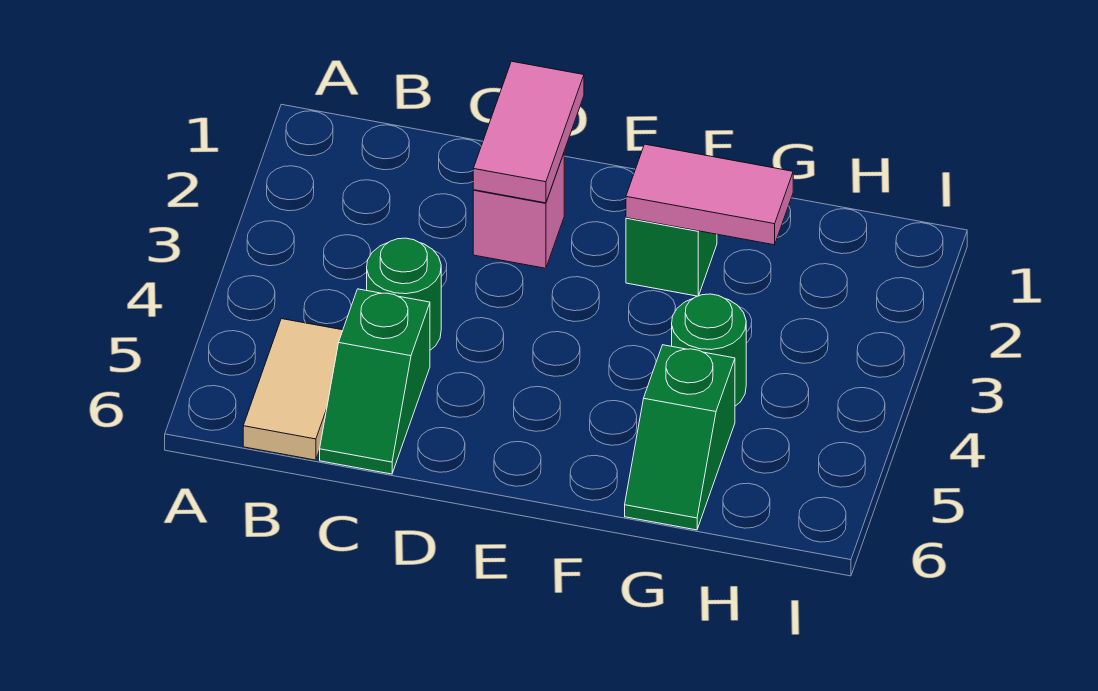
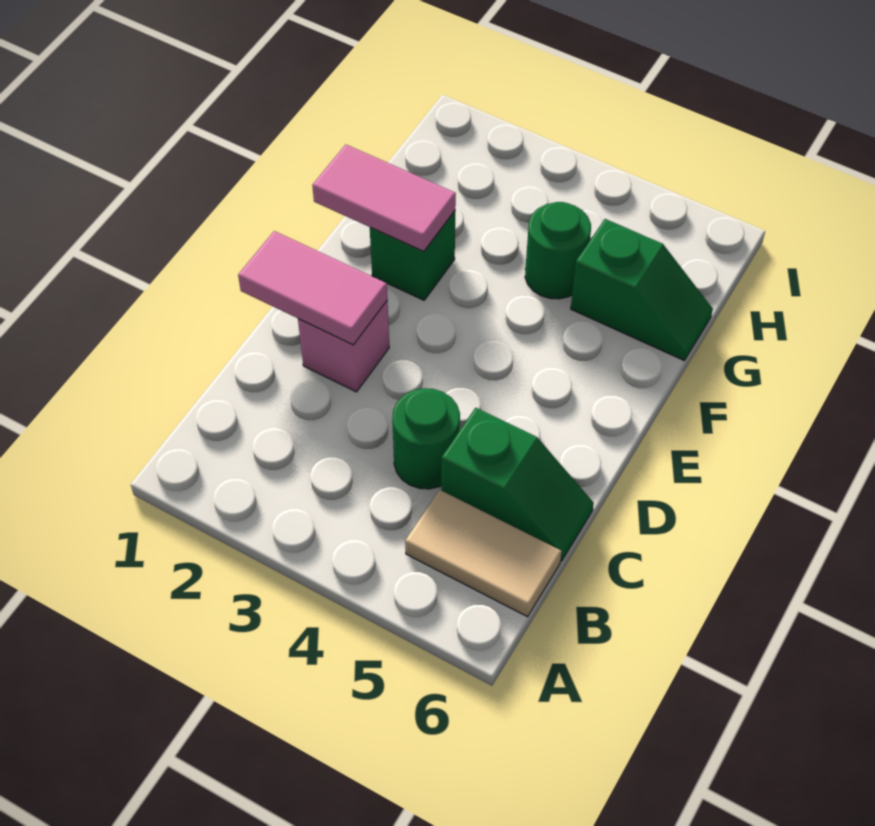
pink 1x2 tile [626,144,793,245] -> pink 1x2 tile turned to [312,145,456,251]

